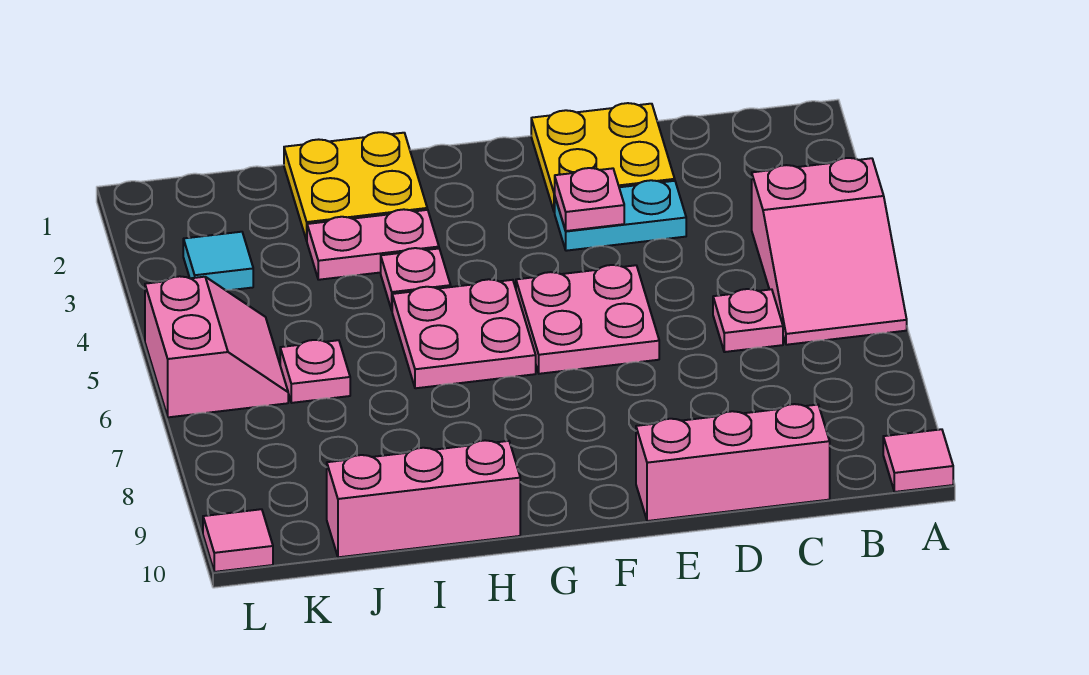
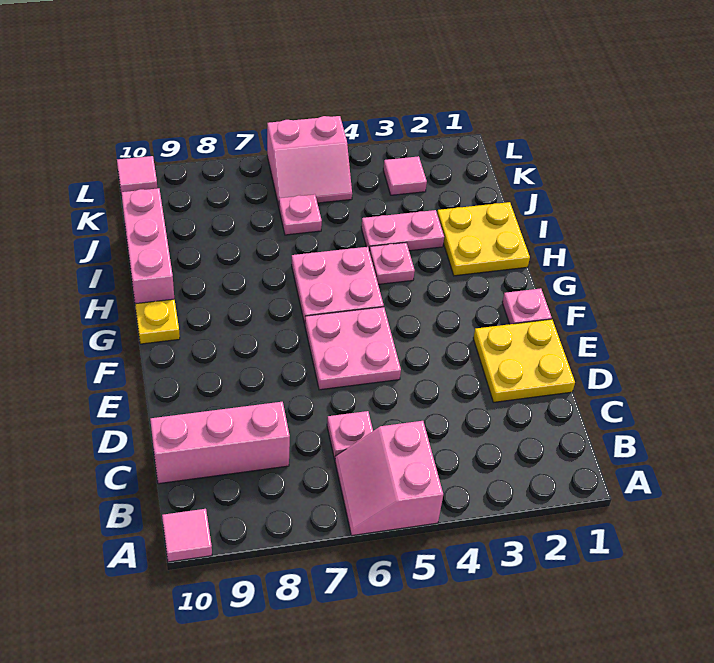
pink 2x3 slope [752,158,907,345] -> pink 2x2 slope [335,421,443,536]
pink 1x3 brick [636,404,830,521] -> pink 1x3 brick turned to [150,402,290,484]
cyan 1x2 plate [555,180,686,251] -> none
pink 1x1 plate [555,168,624,231] -> pink 1x1 plate moved to [502,288,552,324]
none -> yellow 1x1 plate [135,299,180,344]
pink 1x2 plate [307,209,439,280] -> pink 1x2 plate turned to [361,210,444,251]
cyan 1x1 tile [183,232,253,290] -> pink 1x1 tile [383,156,427,195]

